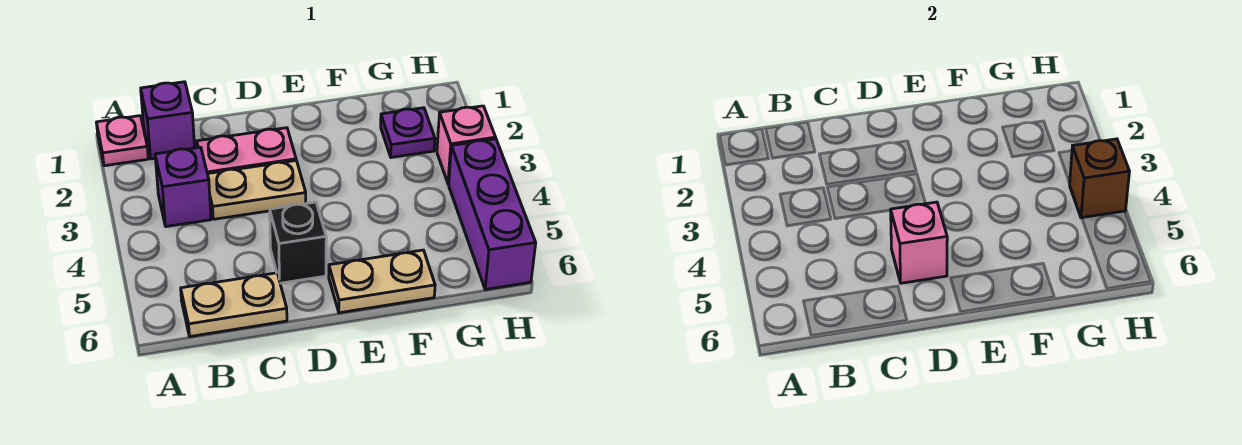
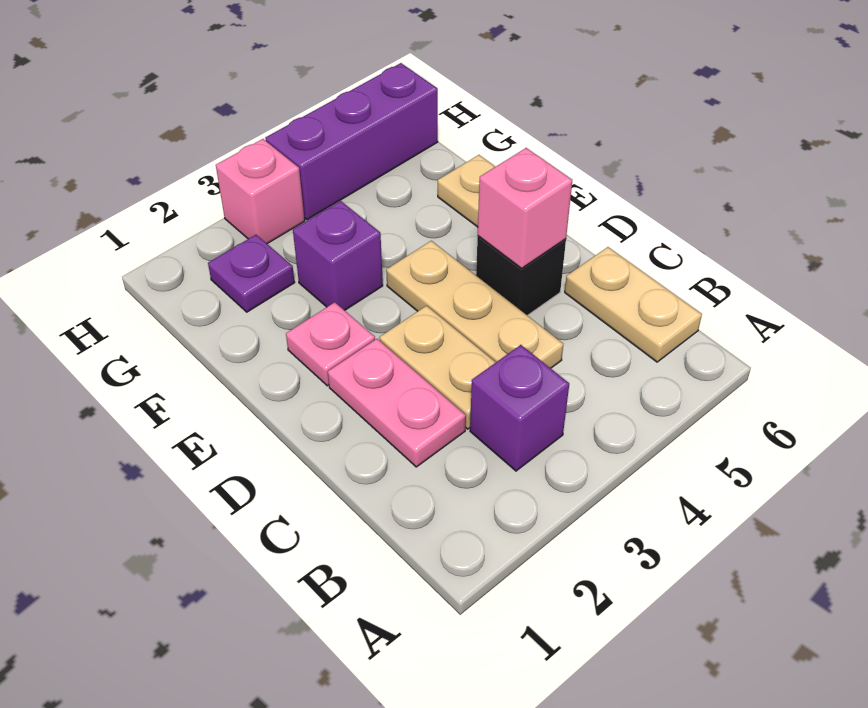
pink 1x1 plate [96,116,148,166] -> pink 1x1 plate moved to [286,302,375,386]
purple 1x1 brick [141,82,195,159] -> purple 1x1 brick moved to [293,201,383,310]
none -> tan 1x3 plate [386,241,563,368]
brown 1x1 brick [1069,139,1129,218] -> none

